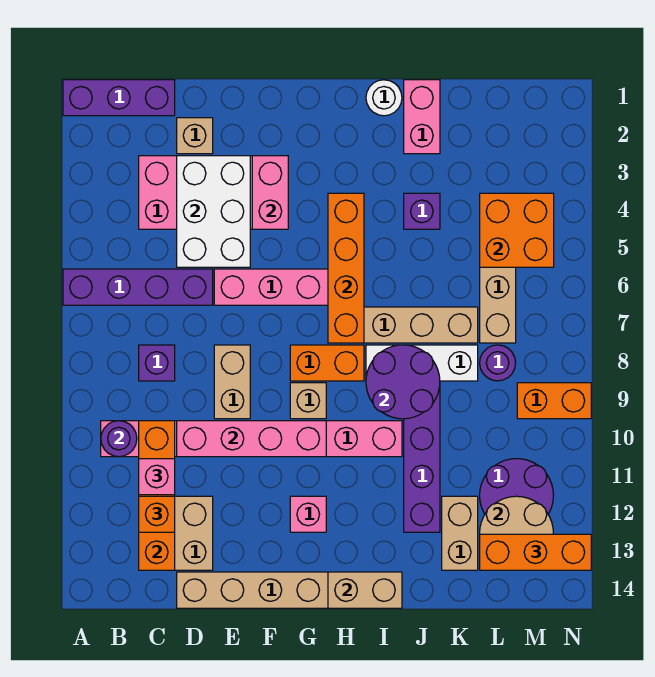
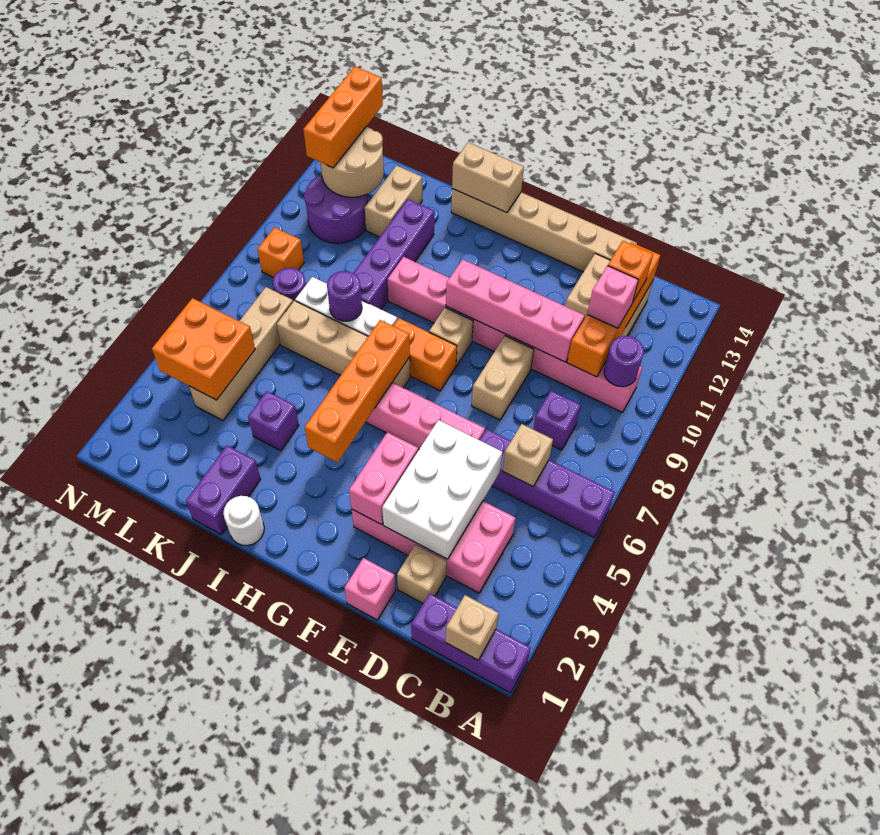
none -> tan 1x1 brick [445,595,499,660]
none -> tan 1x1 brick [503,424,553,486]
pink 1x1 brick [290,496,326,532] -> pink 1x1 brick moved to [344,558,396,620]
purple 2x2 round brick [366,345,440,419] -> purple 1x1 round brick [327,271,362,321]
pink 1x2 brick [404,80,440,154] -> purple 1x2 brick [186,446,261,534]
orange 1x3 brick [480,534,591,570] -> orange 1x3 brick turned to [303,66,383,168]
orange 1x2 brick [517,383,591,419] -> orange 1x1 brick [257,227,304,278]

